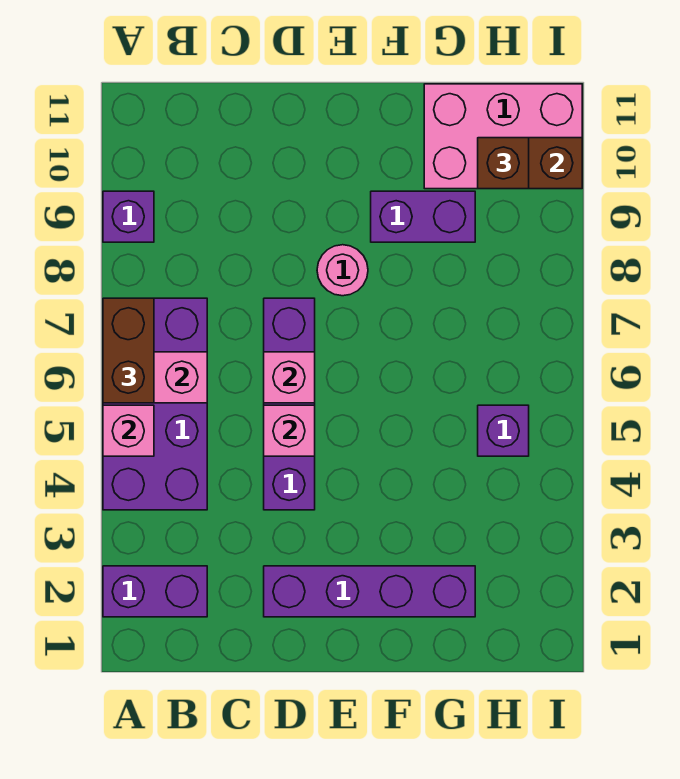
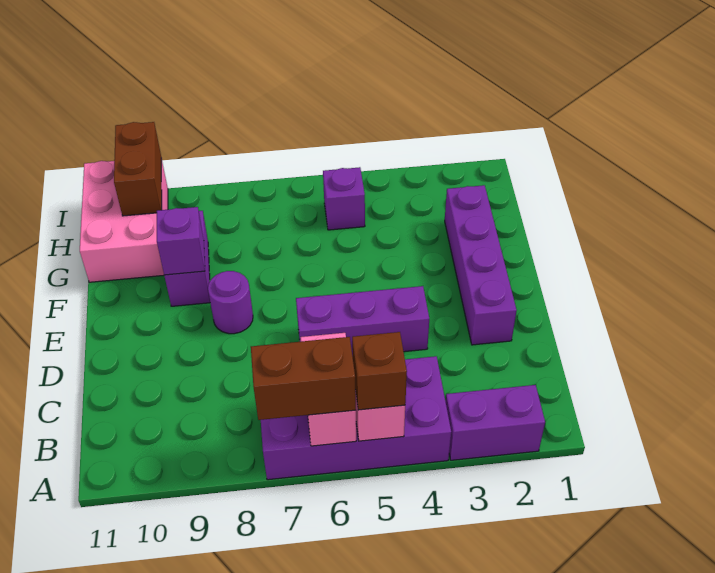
purple 1x2 brick [103,566,207,617] -> purple 1x2 brick turned to [446,385,545,460]
purple 1x1 brick [103,191,154,242] -> purple 1x1 brick moved to [157,207,205,275]
purple 1x4 brick [264,298,315,510] -> purple 1x3 brick [296,286,429,356]
pink 1x1 brick [264,405,315,456] -> none
pink 1x1 brick [264,352,315,403] -> none
pink 1x1 round brick [317,245,368,296] -> purple 1x1 round brick [208,271,253,334]
brown 1x1 brick [478,138,529,189] -> brown 1x1 brick moved to [352,332,407,410]

